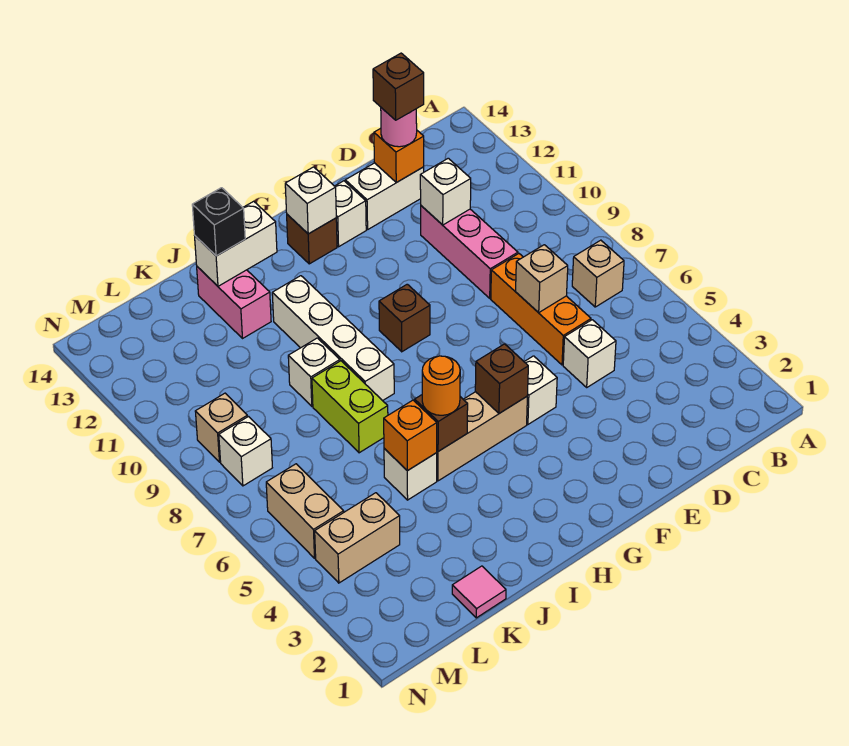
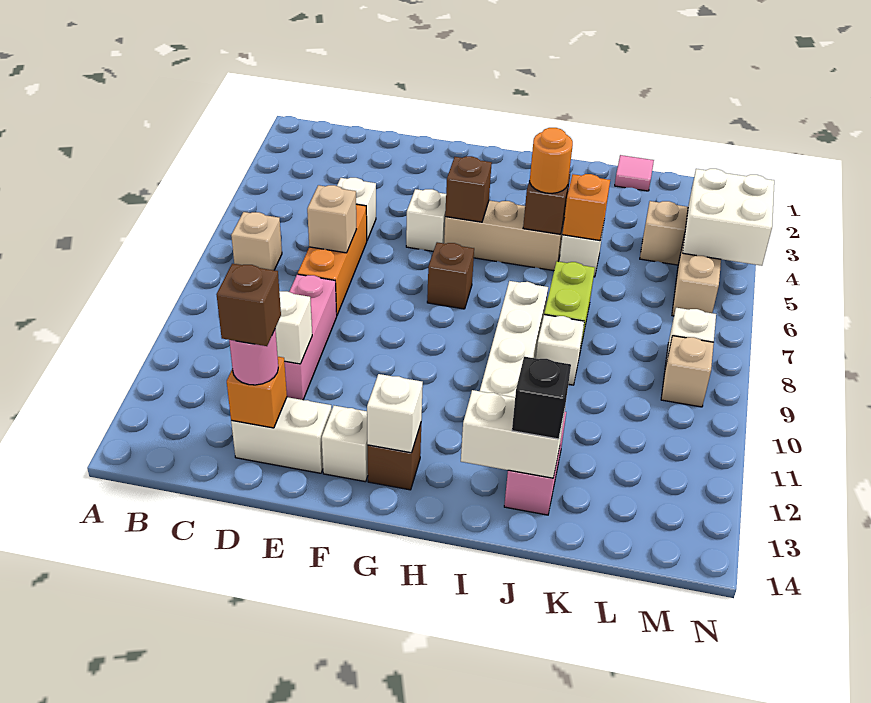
brown 1x1 brick [379,284,430,352] -> brown 1x1 brick moved to [427,242,474,309]
none -> white 2x2 brick [683,169,774,266]

